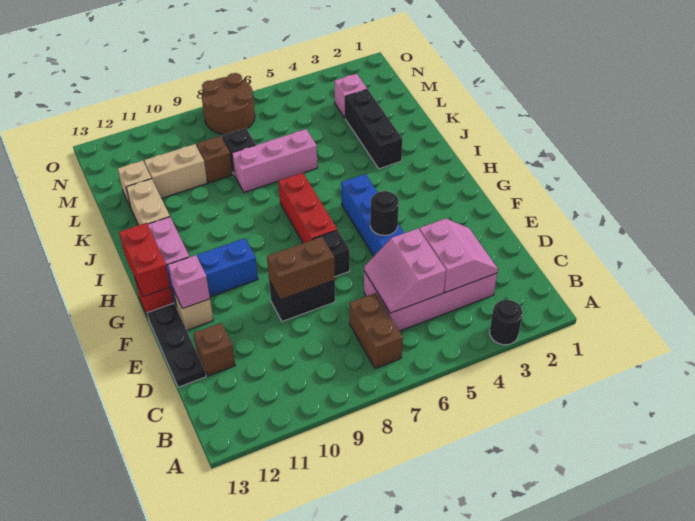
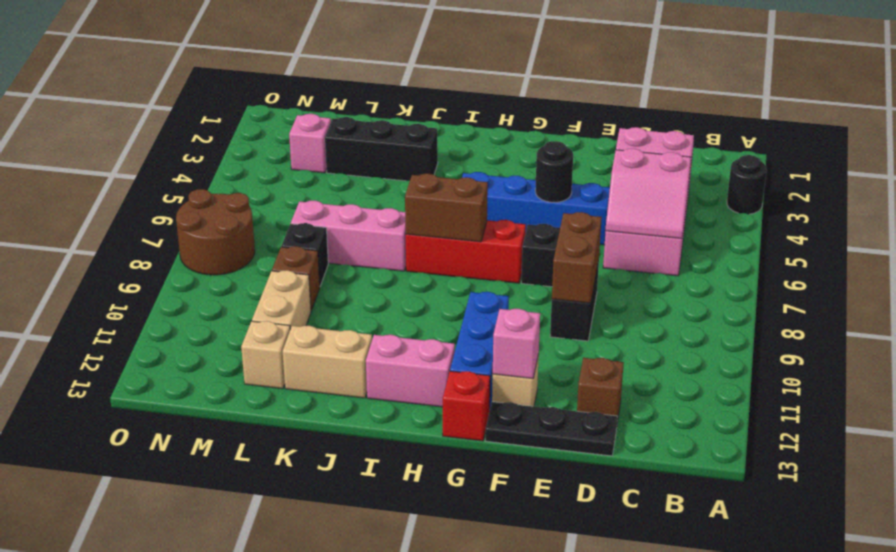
brown 1x2 brick [349,293,403,368] -> brown 1x2 brick moved to [405,174,488,242]
red 1x2 brick [119,223,171,297] -> none
pink 1x3 brick [232,129,318,192] -> pink 1x3 brick turned to [291,201,406,271]

